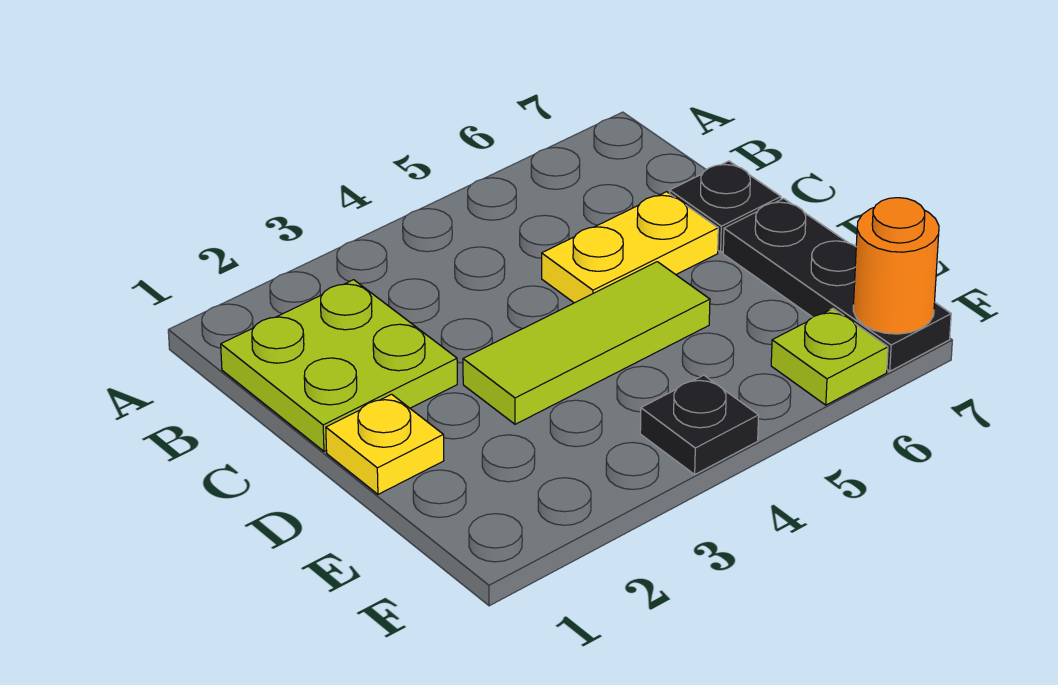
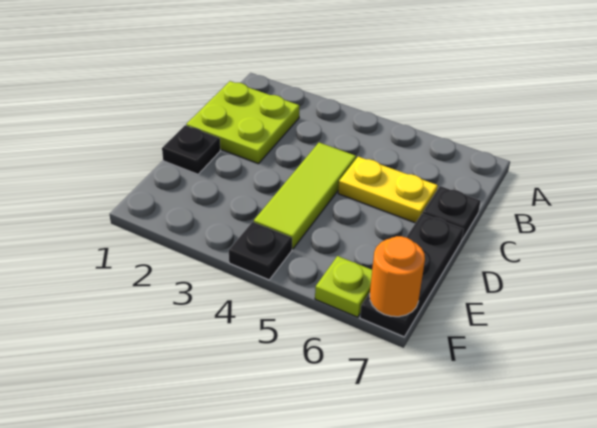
yellow 1x1 plate [326,394,444,494] -> black 1x1 plate [162,125,220,174]
lime 1x3 tile [463,262,710,424] -> lime 1x3 tile turned to [254,143,356,249]

